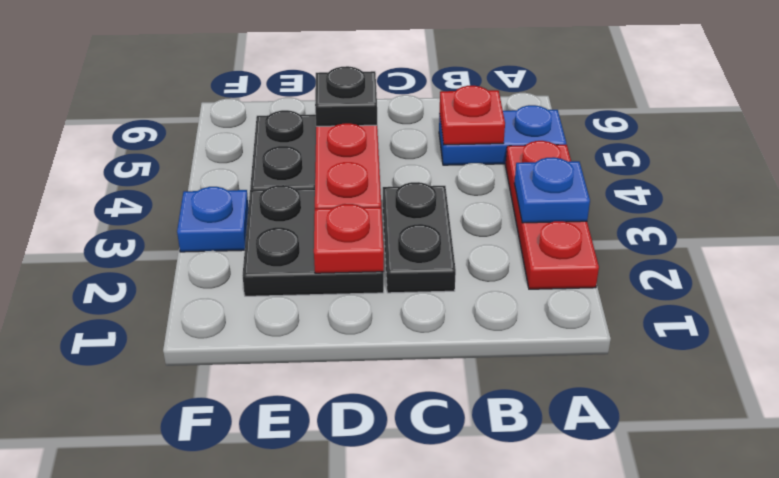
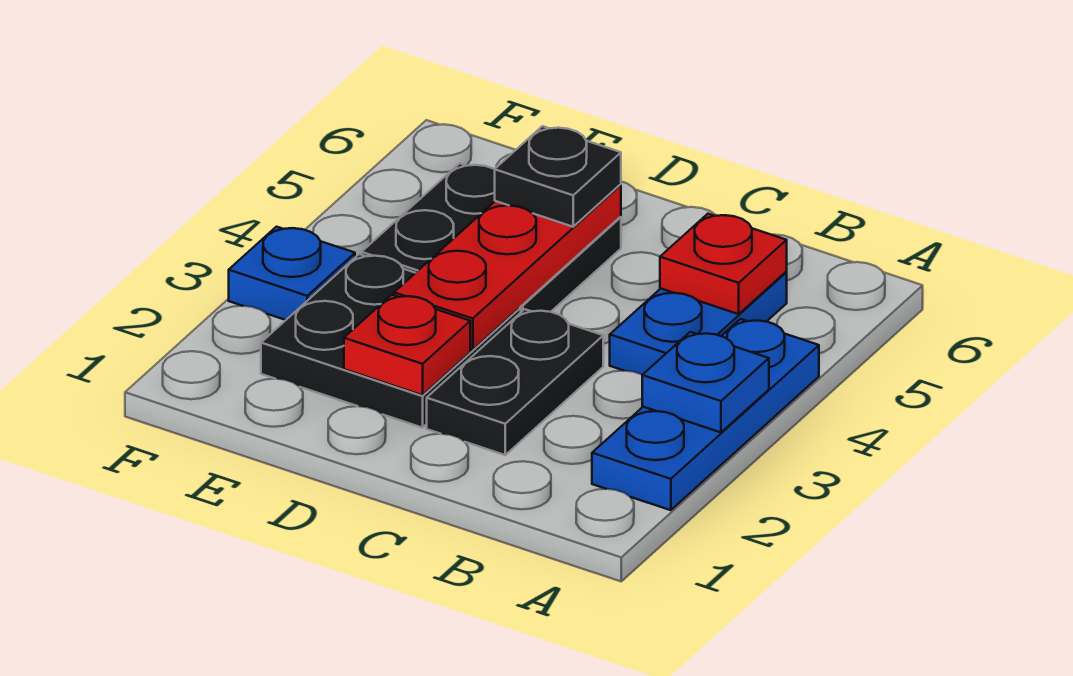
red 1x3 plate [505,141,599,289] -> blue 1x3 plate [592,319,819,510]
blue 1x2 plate [439,105,566,165] -> blue 1x2 plate turned to [610,272,787,375]

